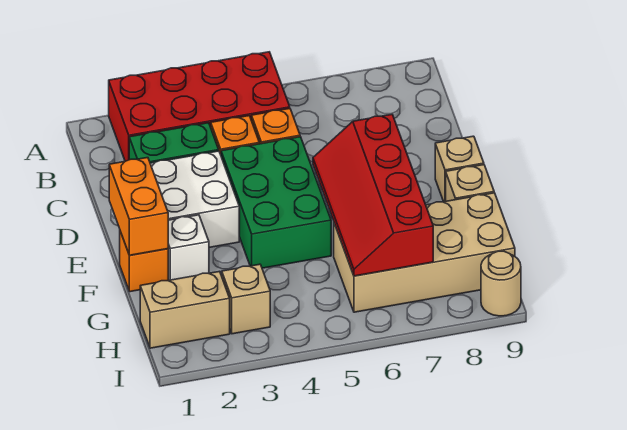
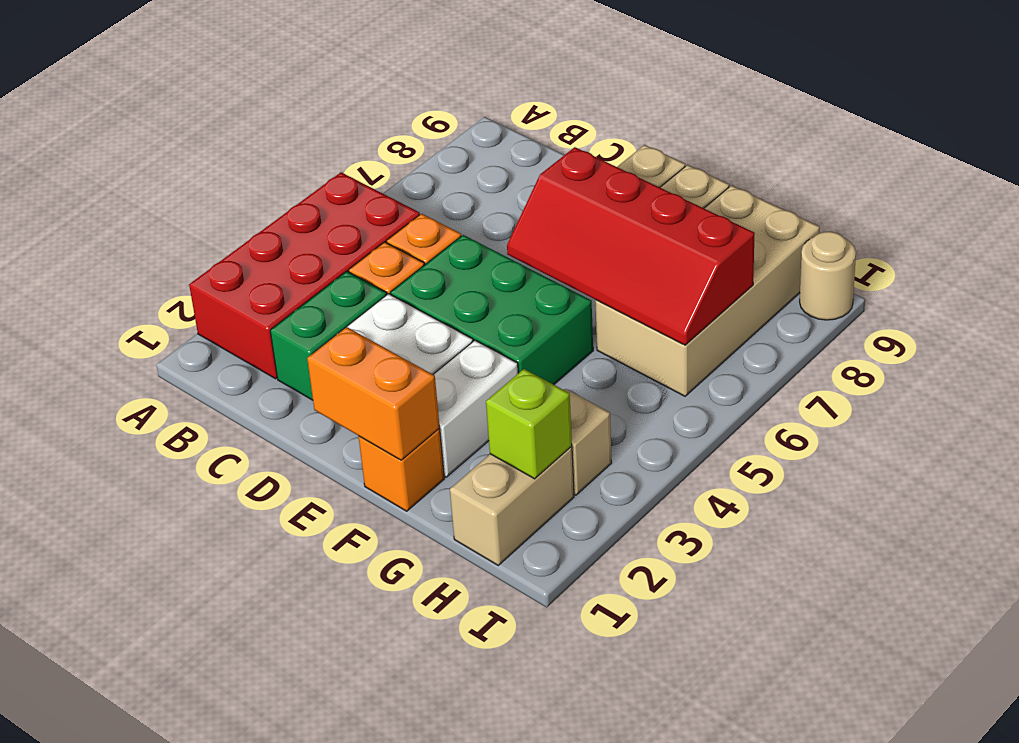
white 1x1 brick [168,215,209,280] -> white 1x2 brick [433,340,518,477]
none -> lime 1x1 brick [486,369,572,479]

